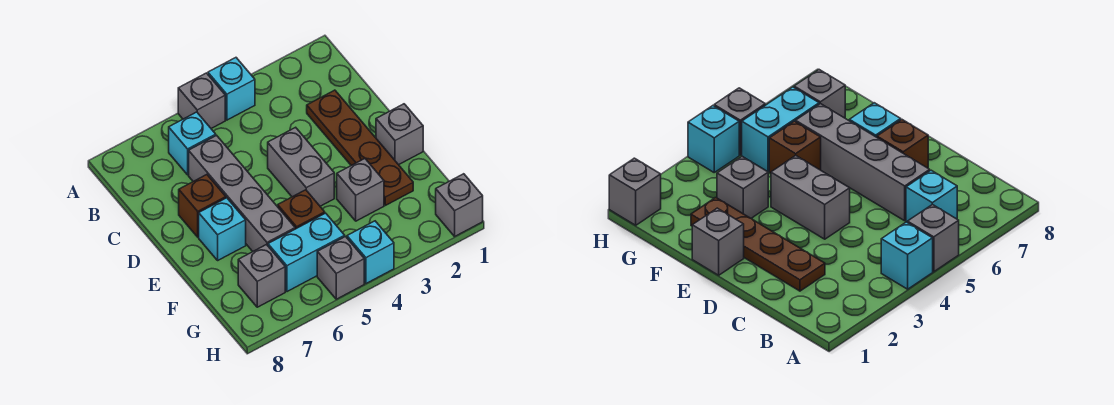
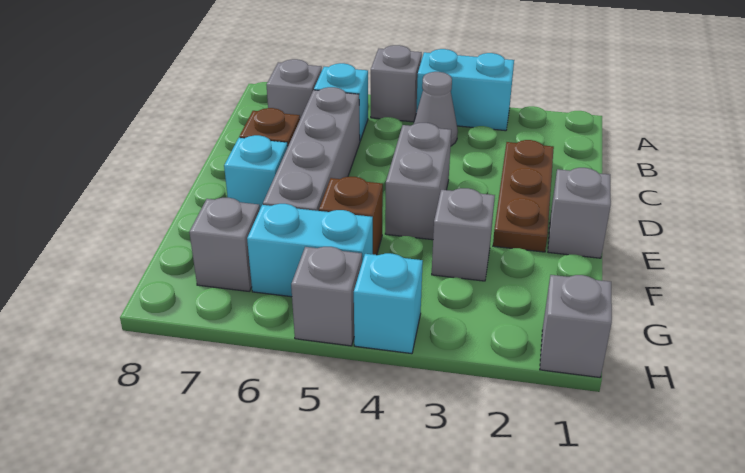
cyan 1x1 brick [208,58,255,120] -> cyan 1x2 brick [416,49,514,131]
none -> grey 1x1 cone [414,72,458,146]
none -> grey 1x1 brick [267,59,322,119]
brown 1x4 plate [307,90,413,205] -> brown 1x3 plate [493,140,554,252]

